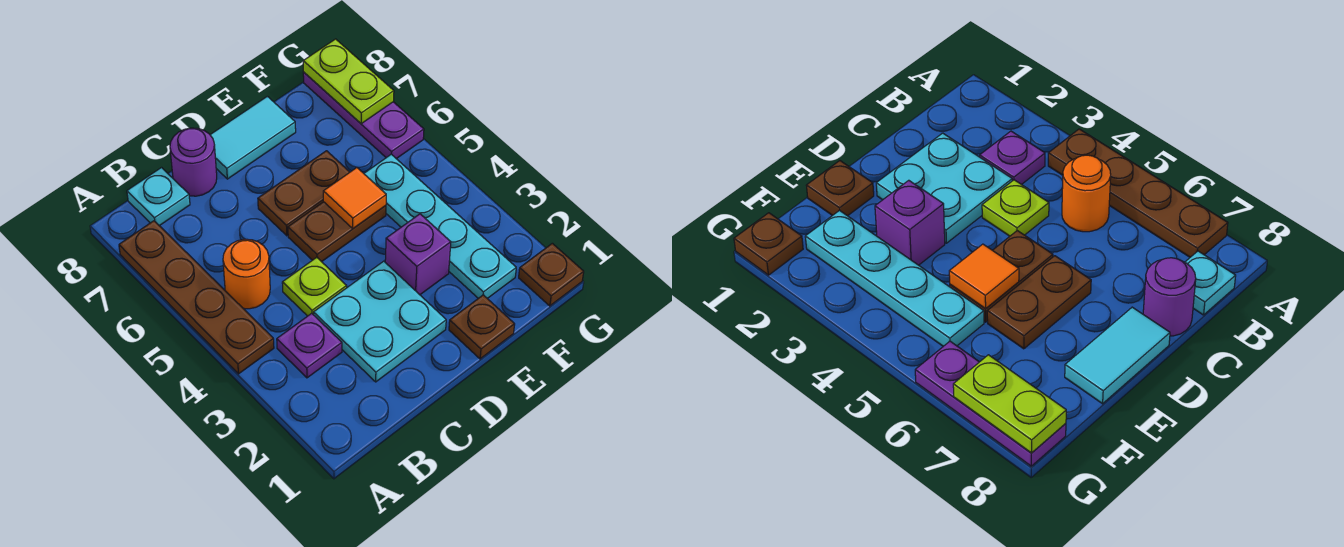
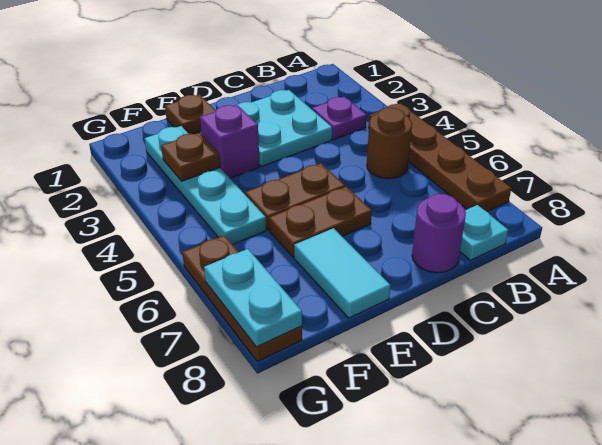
orange 1x1 round brick [223,239,270,309] -> brown 1x1 round brick [367,108,412,179]
lime 1x1 plate [282,257,347,316] -> none
cyan 1x2 tile [210,96,296,179] -> cyan 1x2 tile turned to [294,228,390,318]
orange 1x1 tile [323,168,386,228] -> none
brown 1x1 plate [519,243,584,306] -> brown 1x1 plate moved to [161,132,220,181]
purple 1x3 plate [303,72,424,159] -> brown 1x3 plate [182,235,302,362]
lime 1x2 plate [303,39,394,124] -> cyan 1x2 plate [204,249,302,347]

